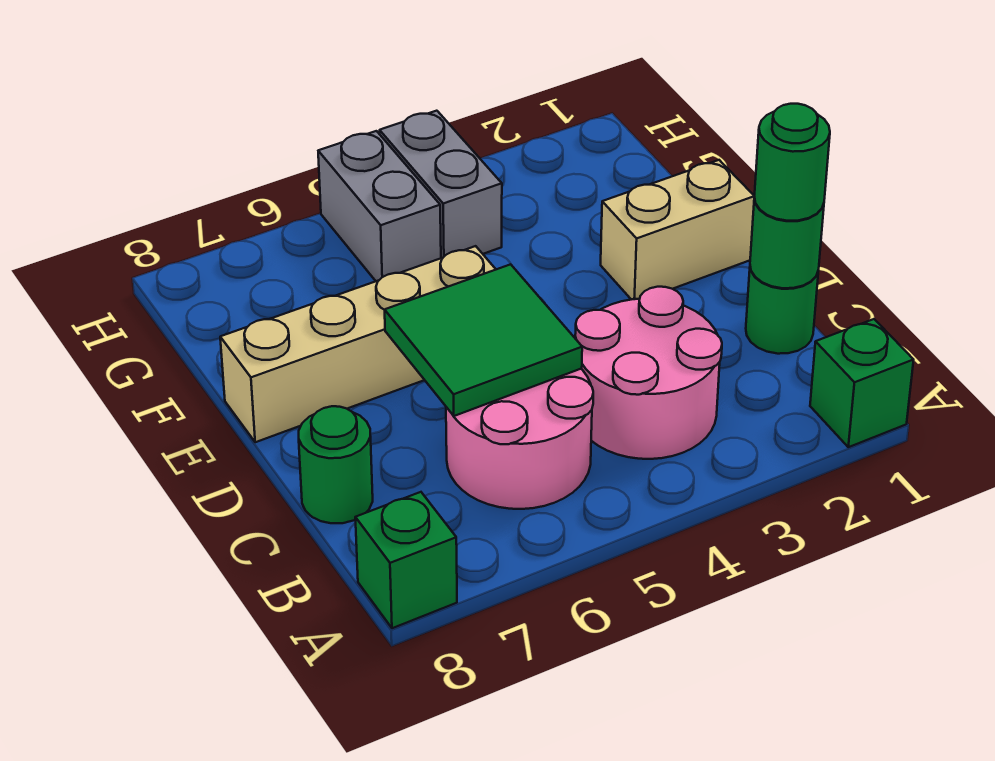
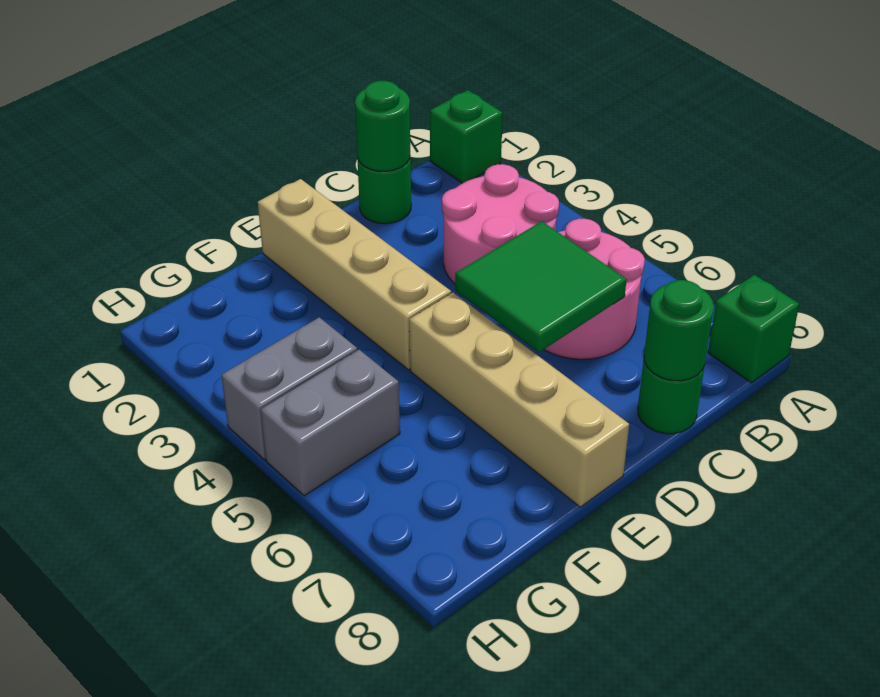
green 1x1 round brick [754,104,830,221] -> green 1x1 round brick moved to [644,280,714,381]
tan 1x2 brick [601,160,754,300] -> tan 1x4 brick [258,179,451,370]

